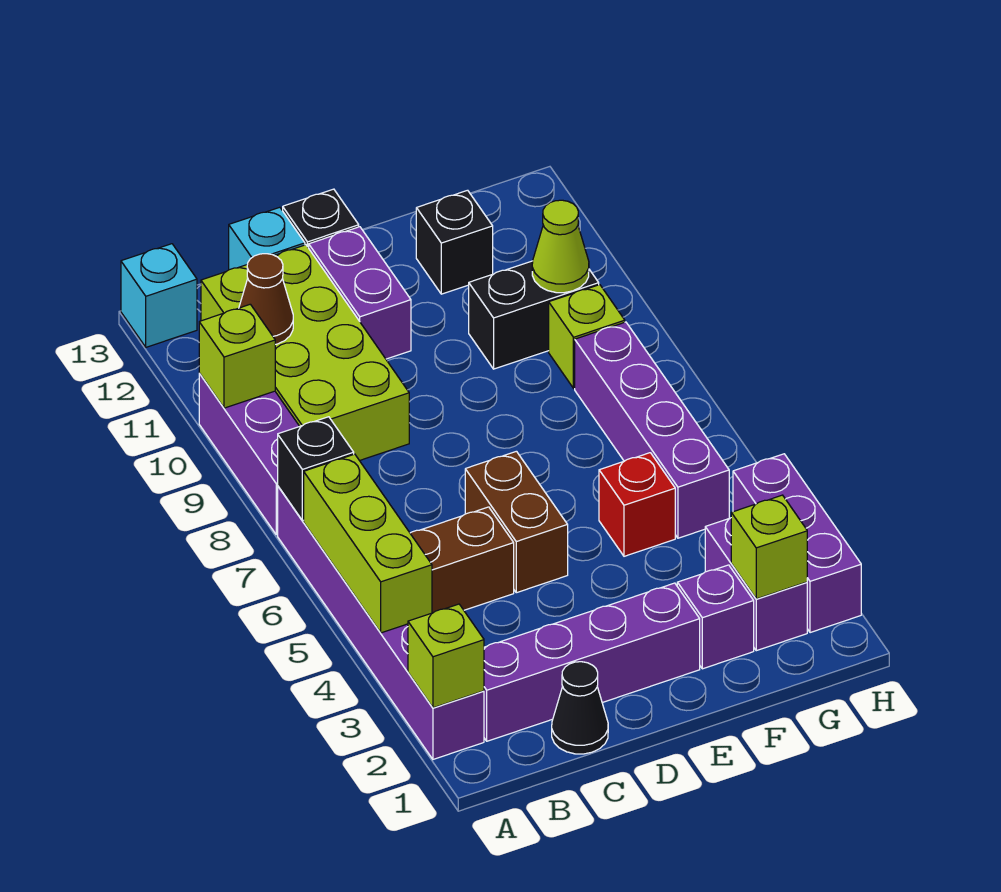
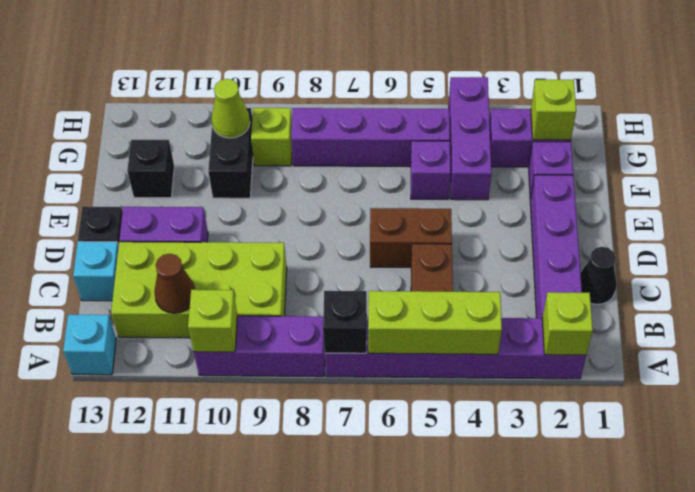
red 1x1 brick [599,453,675,556] -> purple 1x1 brick [411,141,450,199]
purple 1x3 brick [733,454,861,633] -> purple 1x3 brick turned to [449,77,491,200]

